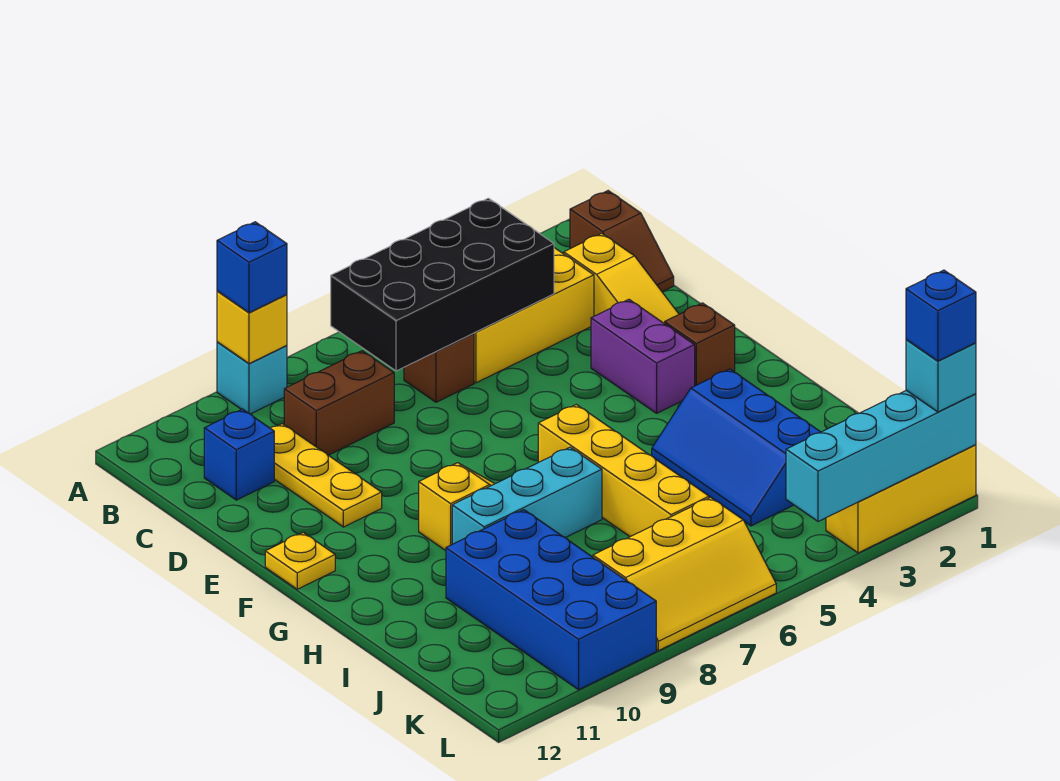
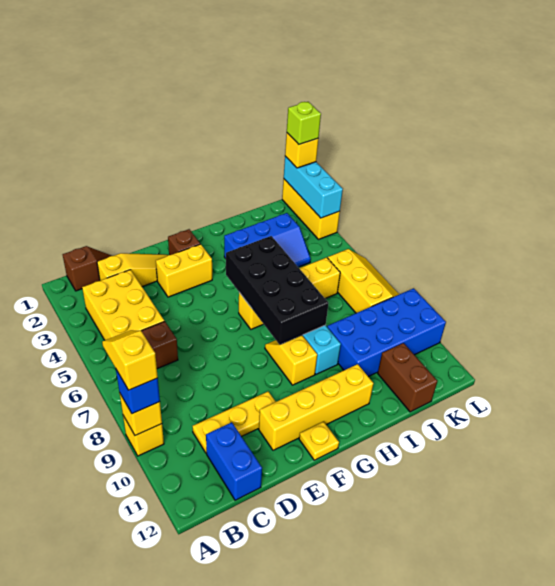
none -> yellow 1x2 slope [102,330,158,390]
cyan 1x1 brick [217,342,287,414] -> yellow 1x1 brick [123,416,164,456]
black 2x4 brick [331,198,554,371] -> black 2x4 brick moved to [226,236,329,345]
brown 1x2 brick [284,351,394,455] -> brown 1x2 brick moved to [378,343,437,412]
blue 1x1 brick [204,409,274,500] -> blue 1x2 brick [206,422,262,500]
purple 1x2 brick [591,300,695,413] -> yellow 1x2 brick [156,244,212,297]
none -> yellow 1x4 brick [259,364,373,450]
cyan 1x4 brick [786,390,976,521] -> cyan 1x3 brick [284,156,343,218]
cyan 1x1 brick [906,340,976,412] -> yellow 1x1 brick [285,133,318,168]
blue 1x1 brick [906,270,976,361] -> lime 1x1 brick [287,102,321,144]

